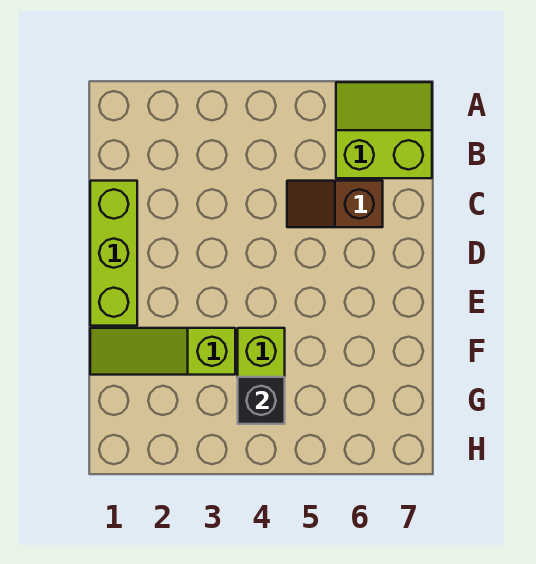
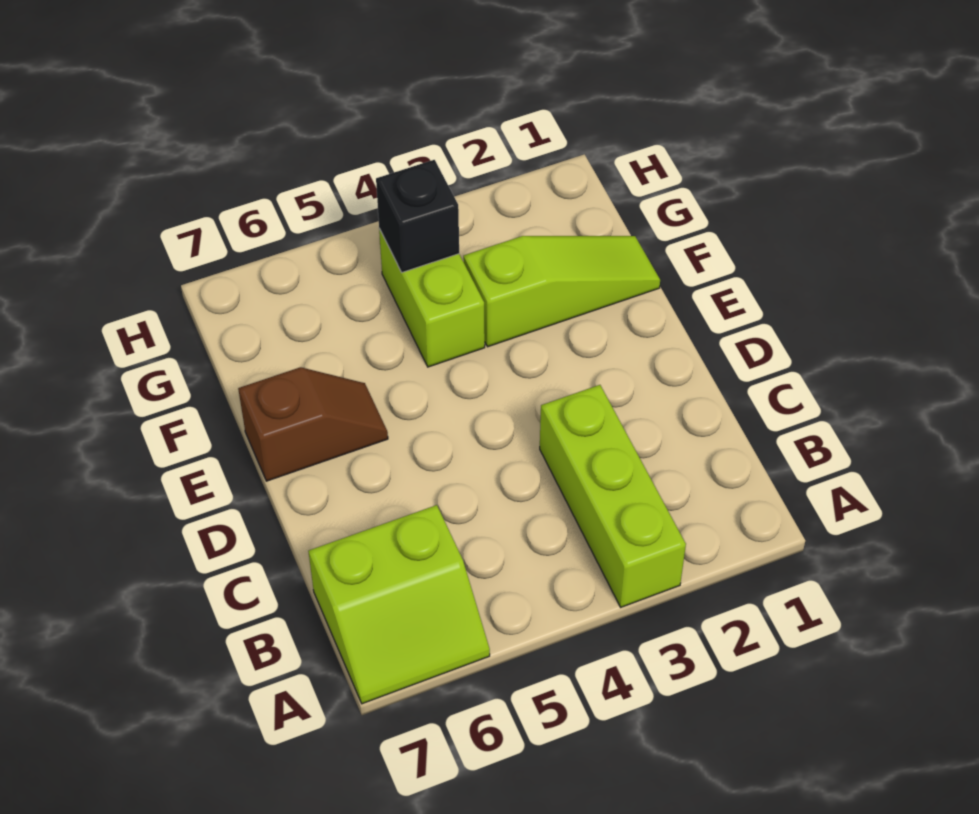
lime 1x3 brick [90,181,137,326] -> lime 1x3 brick moved to [540,385,686,607]
brown 1x2 slope [287,181,383,227] -> brown 1x2 slope moved to [238,367,388,481]

